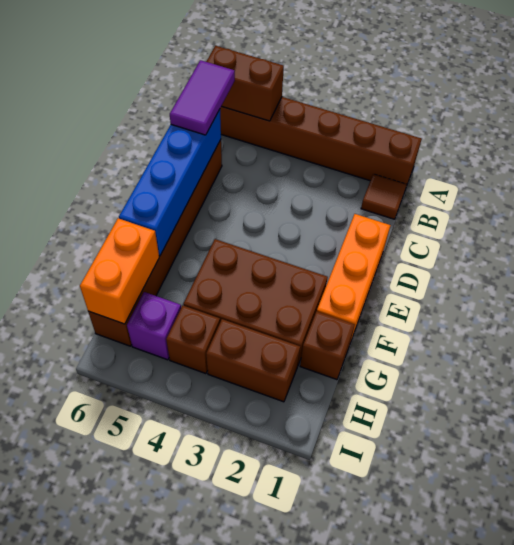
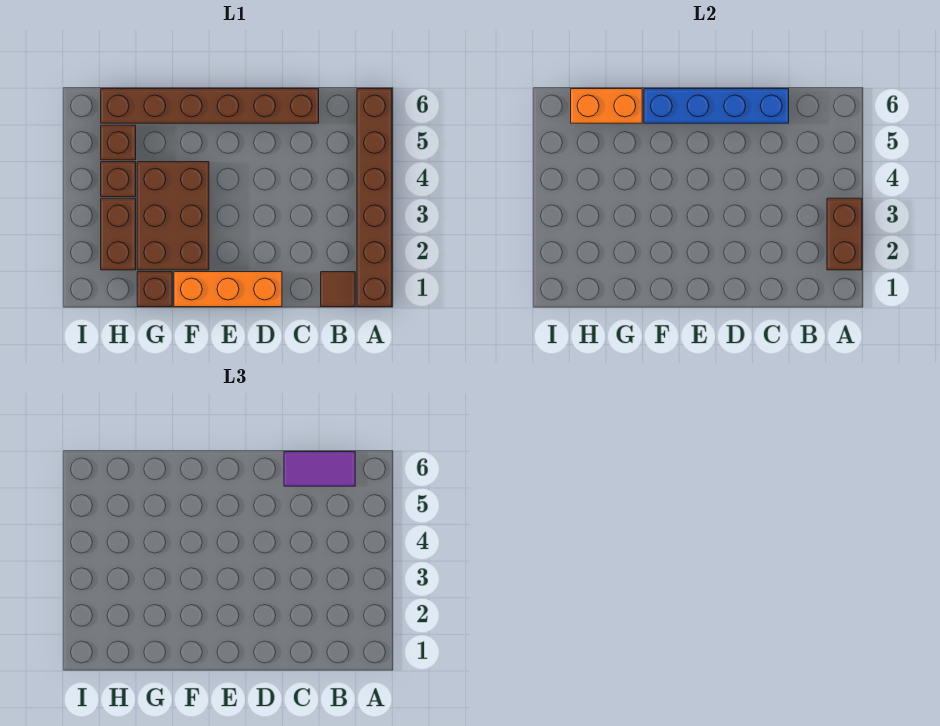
brown 1x2 brick [206,46,284,121] -> brown 1x2 brick moved to [827,198,862,270]
purple 1x1 brick [127,292,181,360] -> brown 1x1 brick [101,125,136,160]

